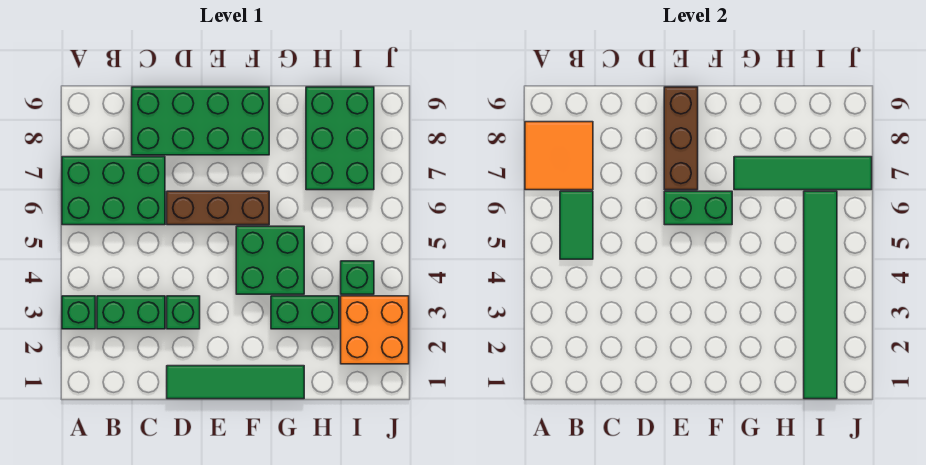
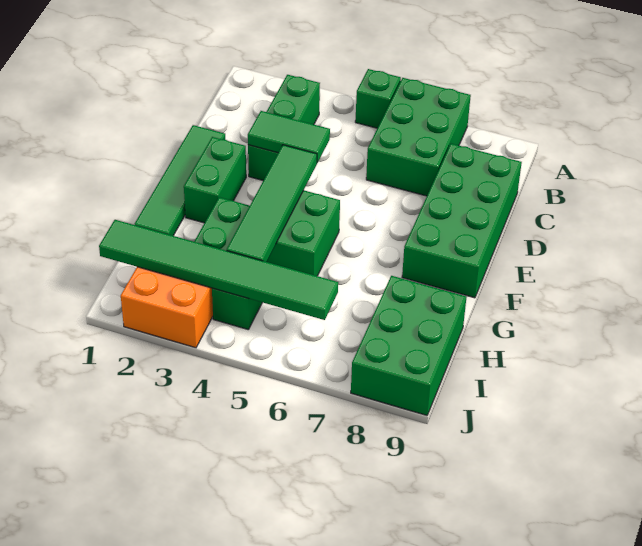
green 1x1 brick [62,296,95,329] -> green 1x1 brick moved to [355,69,401,128]
orange 2x2 tile [525,122,593,190] -> none
green 1x2 tile [560,191,593,259] -> green 1x2 tile moved to [248,111,330,163]
brown 1x3 brick [167,191,269,225] -> none
green 1x2 brick [664,191,732,225] -> green 1x2 brick moved to [184,137,246,223]
brown 1x3 brick [664,87,698,190] -> none
green 1x4 tile [734,157,872,190] -> green 1x4 tile moved to [227,145,317,262]
green 2x3 brick [306,87,374,190] -> green 2x3 brick turned to [351,276,466,415]

